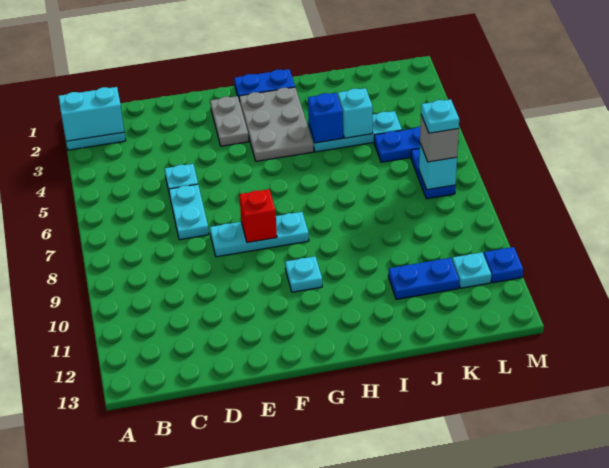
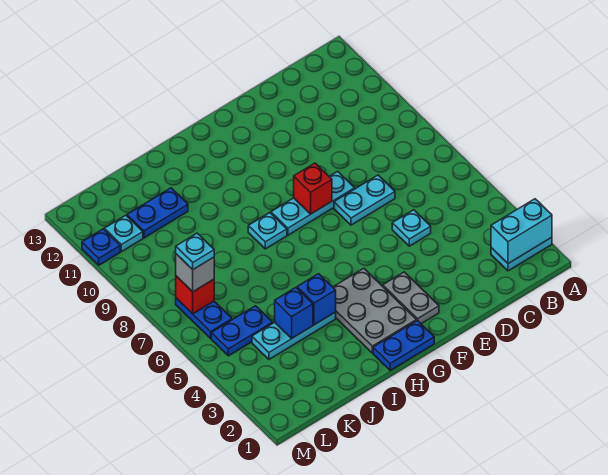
cyan 1x2 plate [169,184,209,240] -> cyan 1x2 plate turned to [334,175,395,225]
cyan 1x1 plate [285,256,322,292] -> cyan 1x1 plate moved to [248,213,287,249]
cyan 1x1 brick [338,88,373,138] -> blue 1x1 brick [275,288,313,338]
cyan 1x1 brick [419,144,457,190] -> red 1x1 brick [176,276,214,314]

